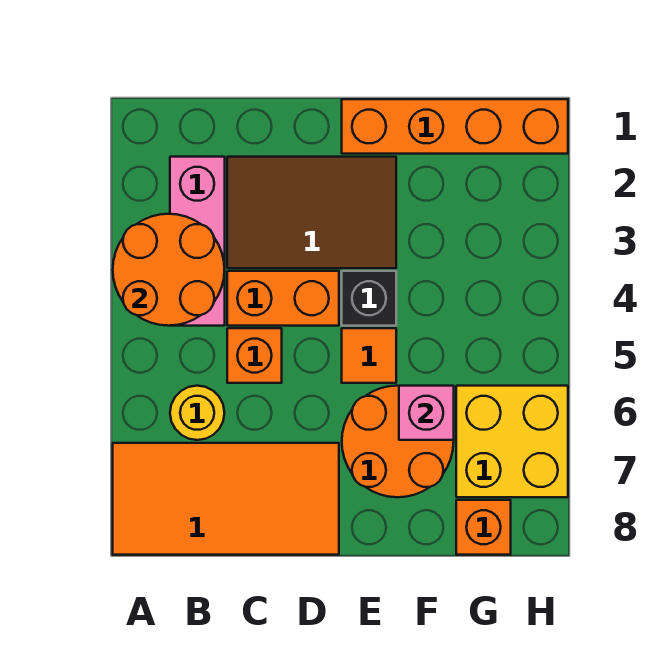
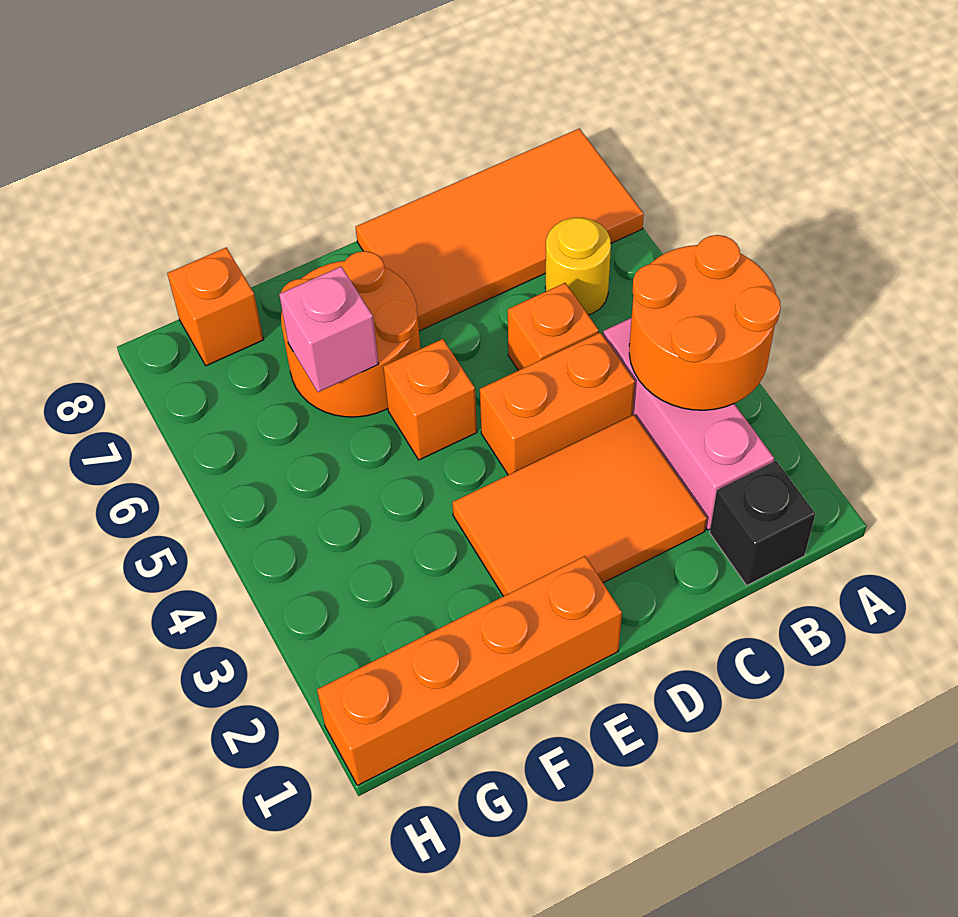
brown 2x3 tile [227,157,396,268] -> orange 2x3 tile [452,415,707,596]
black 1x1 brick [342,271,396,326] -> black 1x1 brick moved to [710,461,815,585]
orange 1x1 tile [342,328,396,383] -> orange 1x1 brick [383,339,477,460]
yellow 2x2 brick [456,386,568,497] -> none

